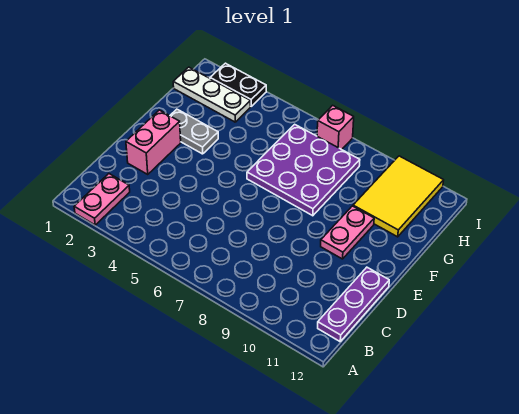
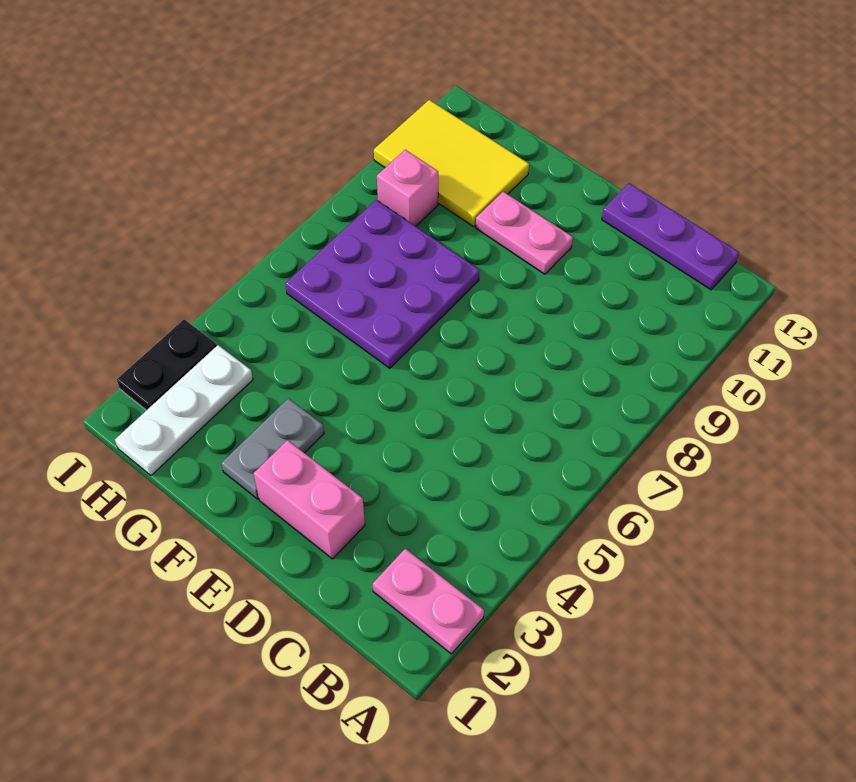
pink 1x1 brick [317,105,354,150] -> pink 1x1 brick moved to [377,150,438,226]

